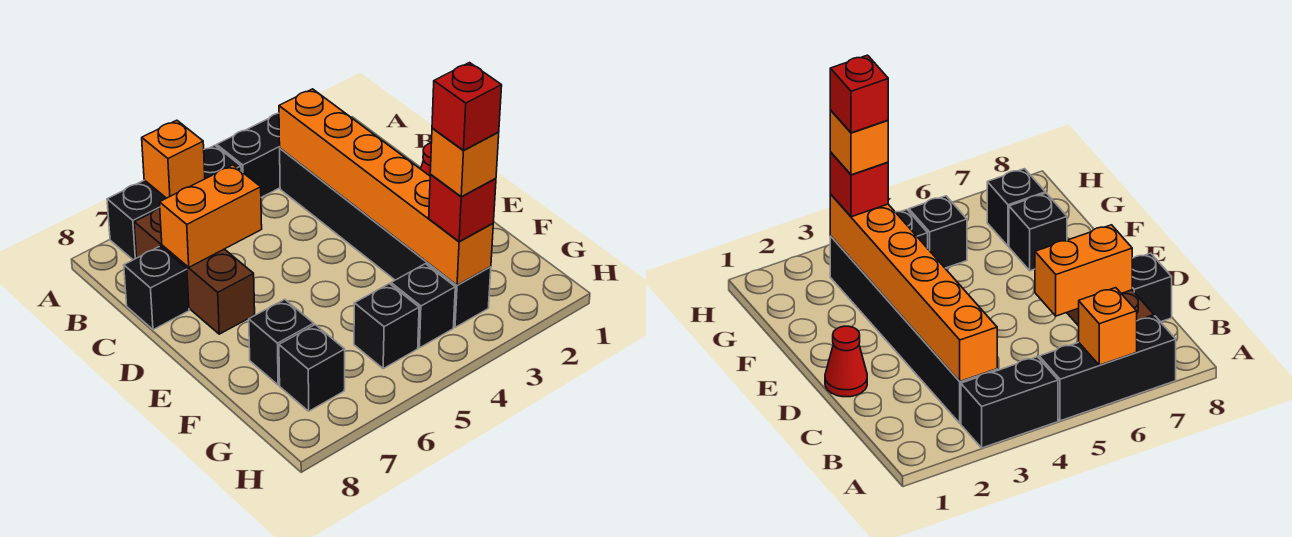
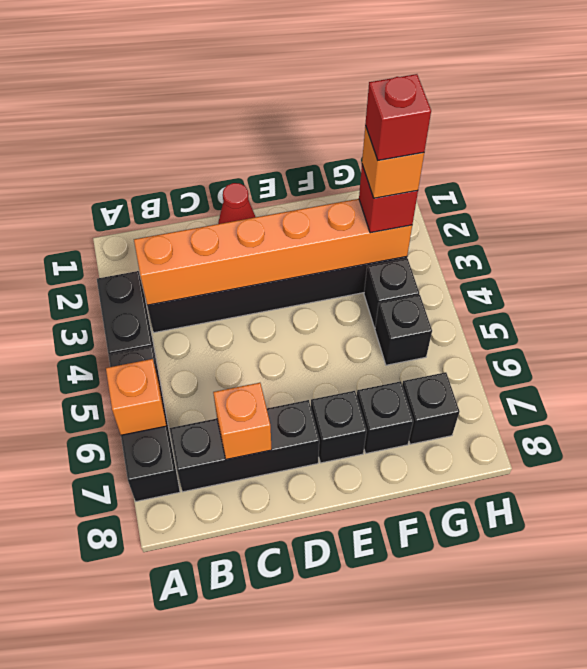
brown 1x3 brick [134,208,255,334] -> black 1x3 brick [169,400,319,492]
orange 1x2 brick [159,165,262,267] -> orange 1x1 brick [213,383,272,459]
black 1x1 brick [124,246,189,330] -> black 1x1 brick moved to [311,391,366,463]

